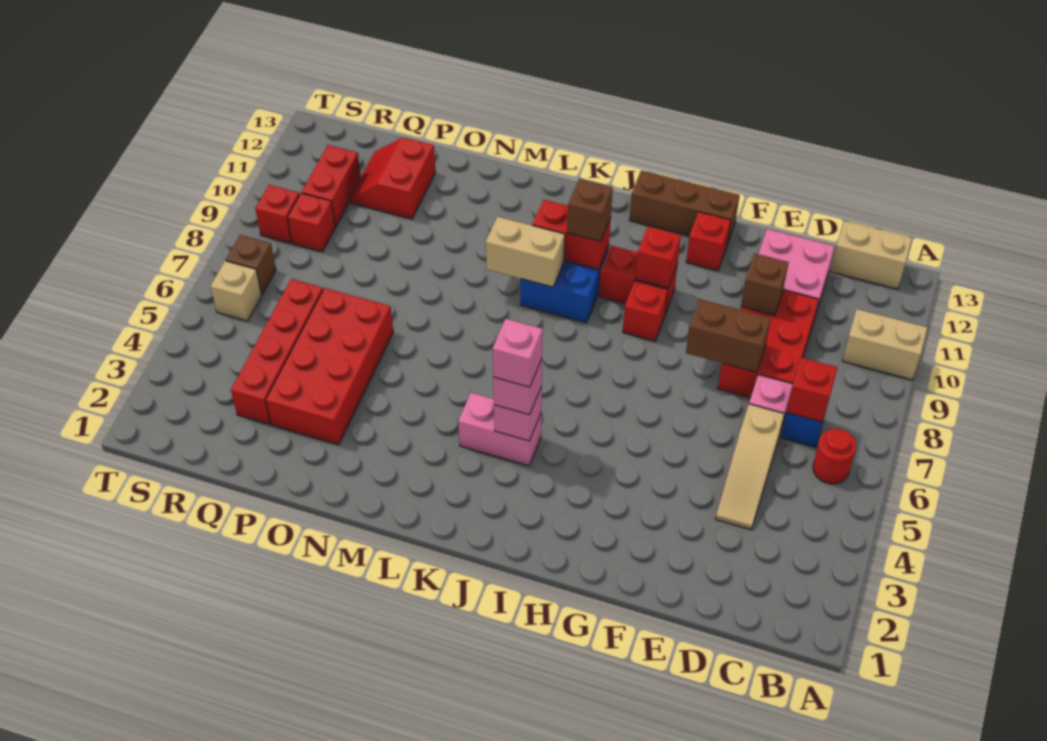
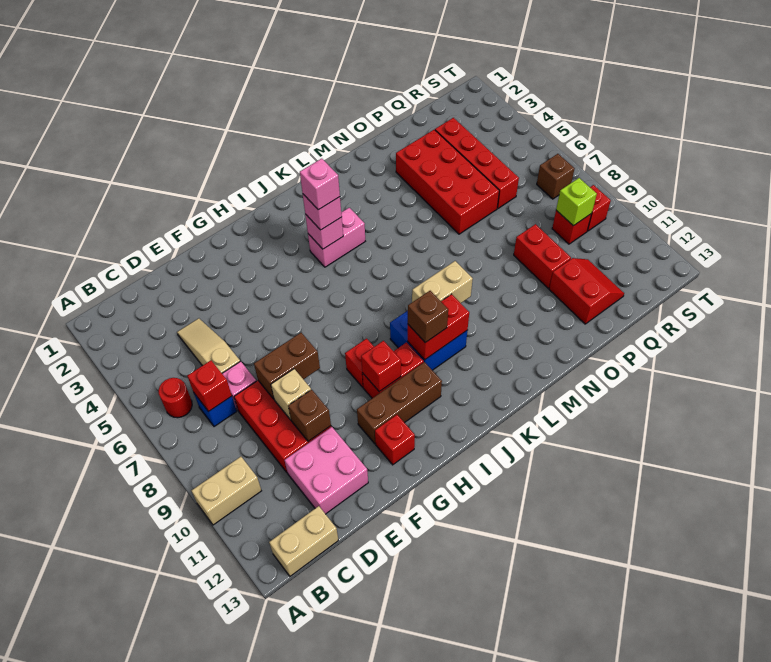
brown 1x3 brick [629,170,740,244] -> brown 1x3 brick moved to [357,362,442,444]
none -> lime 1x1 brick [556,178,597,226]
red 1x2 brick [302,145,361,227] -> red 1x2 brick moved to [514,224,571,288]
tan 1x1 brick [210,261,262,321] -> tan 1x1 brick moved to [271,369,311,420]

